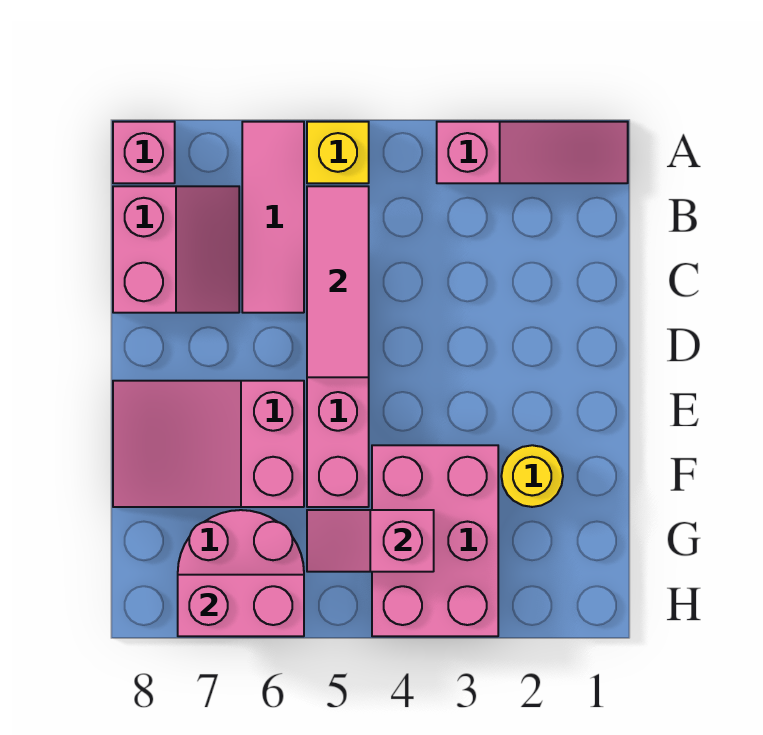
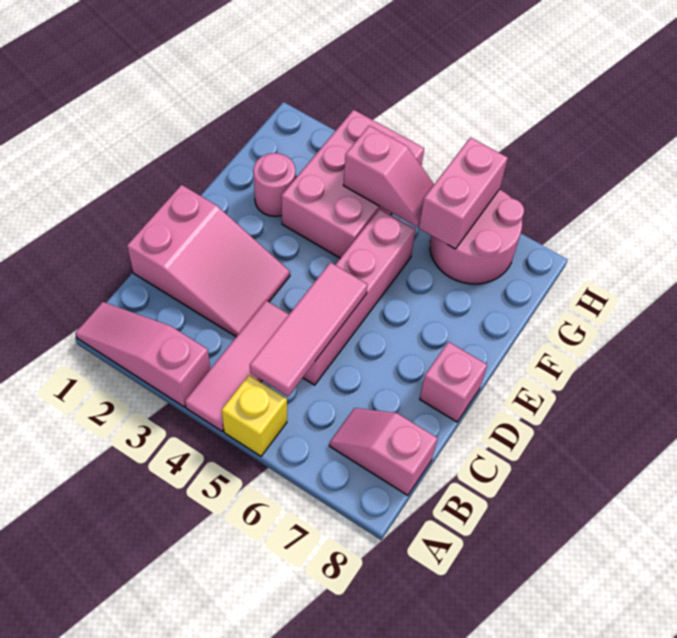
pink 1x3 tile [242,122,304,313] -> pink 1x3 tile moved to [185,301,289,431]
pink 1x1 brick [113,122,175,183] -> pink 1x1 brick moved to [420,342,487,422]
pink 2x2 slope [113,186,239,313] -> pink 1x2 slope [329,408,438,495]
pink 2x3 slope [113,381,304,507] -> pink 2x3 slope moved to [127,185,290,337]
yellow 1x1 round brick [501,445,563,507] -> pink 1x1 round brick [253,153,295,217]
pink 1x2 brick [178,575,304,636] -> pink 1x2 brick turned to [419,138,508,249]

